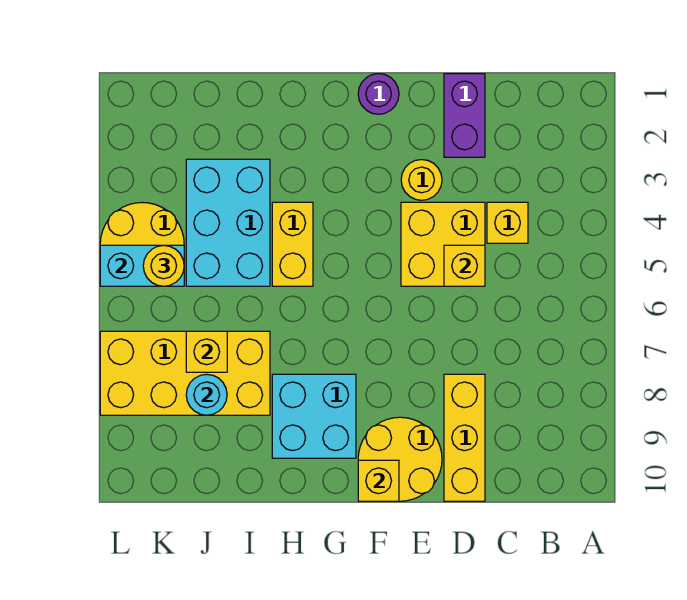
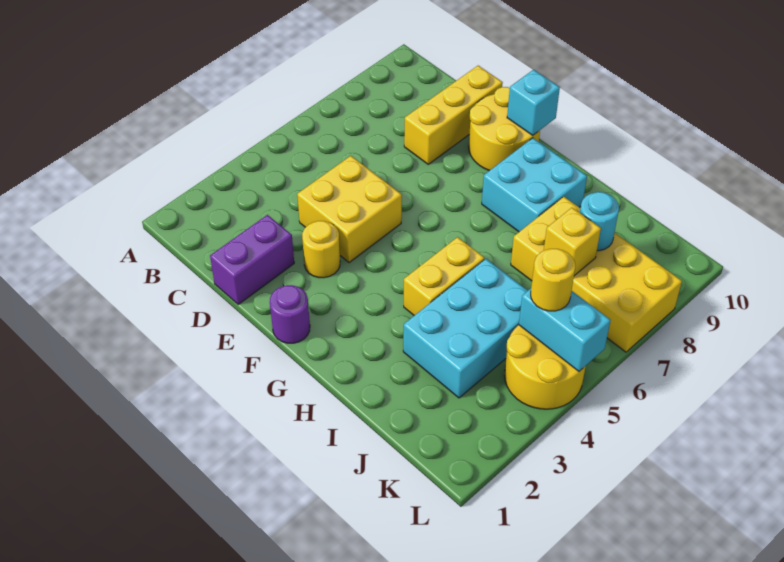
yellow 1x1 brick [487,202,528,243] -> none
yellow 1x1 brick [444,245,485,286] -> none
yellow 1x1 brick [358,460,399,501] -> cyan 1x1 brick [507,70,560,135]

